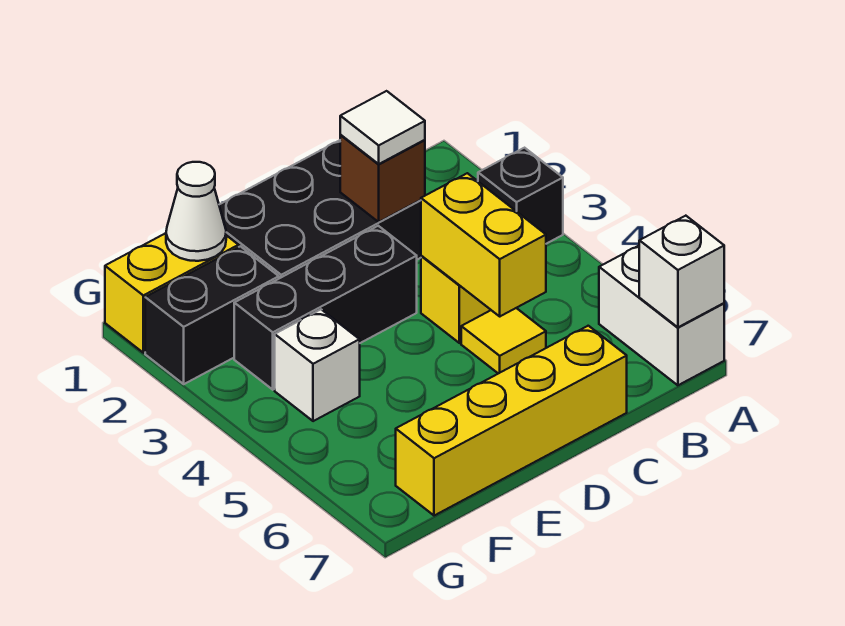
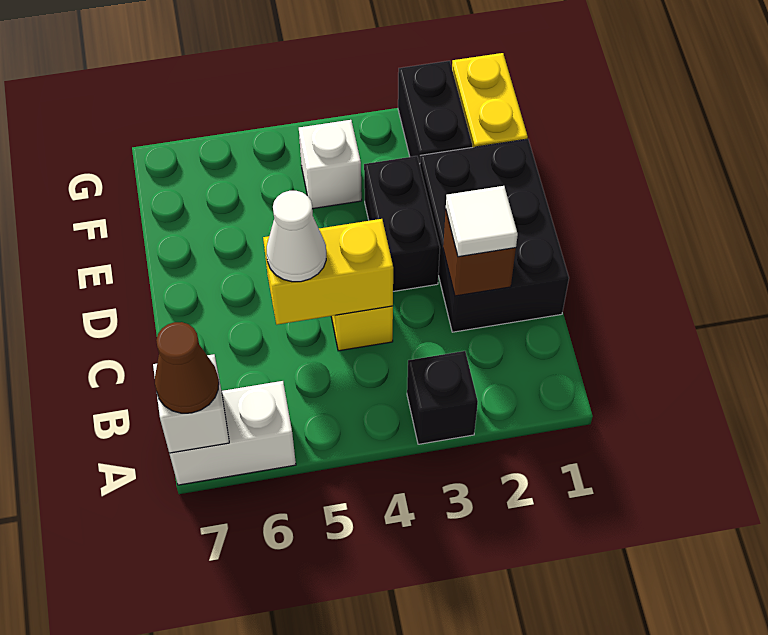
none -> brown 1x1 cone [155,322,219,413]
yellow 1x1 tile [461,308,546,374] -> none
yellow 1x4 brick [396,326,627,516] -> none
black 1x3 brick [234,226,417,390] -> black 1x2 brick [364,156,440,291]
white 1x1 cone [166,162,226,261] -> white 1x1 cone moved to [267,191,326,282]

